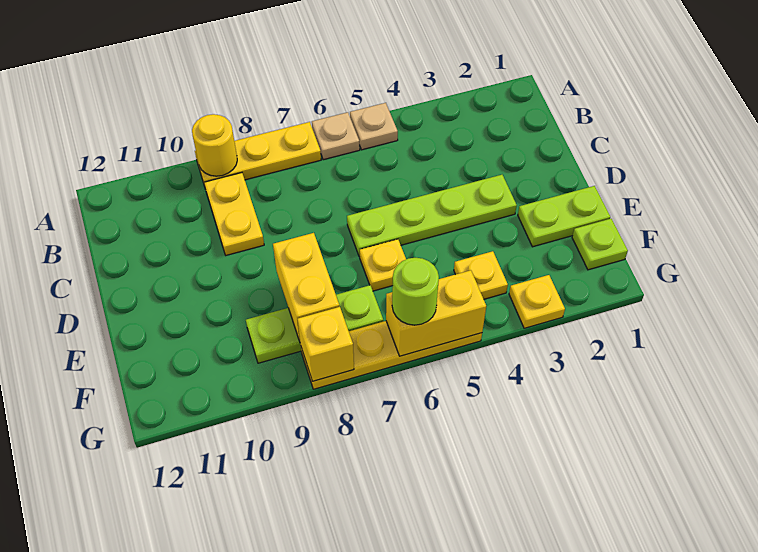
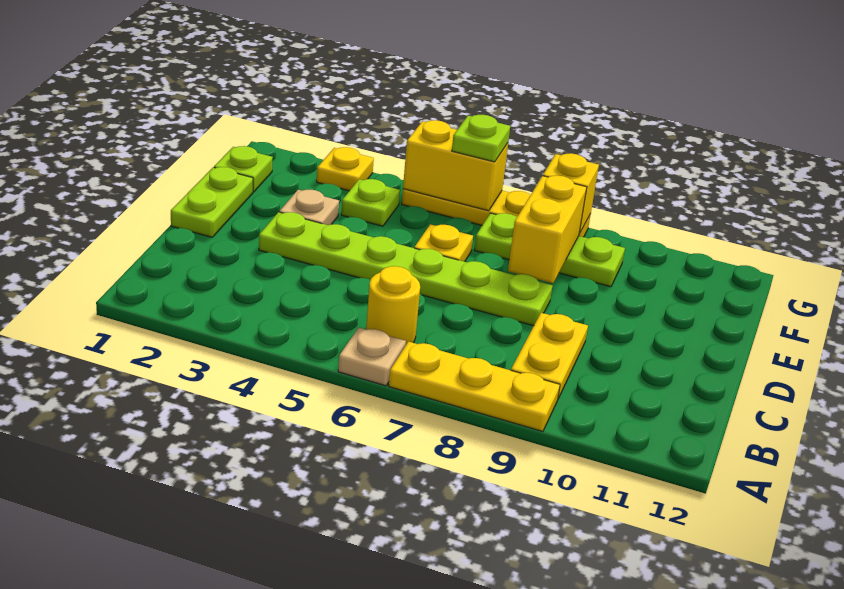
tan 1x1 plate [350,103,398,150] -> tan 1x1 plate moved to [279,190,339,225]
yellow 1x1 round brick [192,114,237,176] -> yellow 1x1 round brick moved to [366,266,420,344]
lime 1x4 plate [347,175,517,257] -> lime 1x6 plate [259,212,552,326]
lime 1x2 plate [518,186,611,247] -> lime 1x2 plate turned to [171,167,253,237]
yellow 1x1 plate [454,251,508,299] -> lime 1x1 plate [341,179,400,226]
lime 1x1 round brick [392,258,439,325] -> lime 1x1 plate [452,115,510,162]

